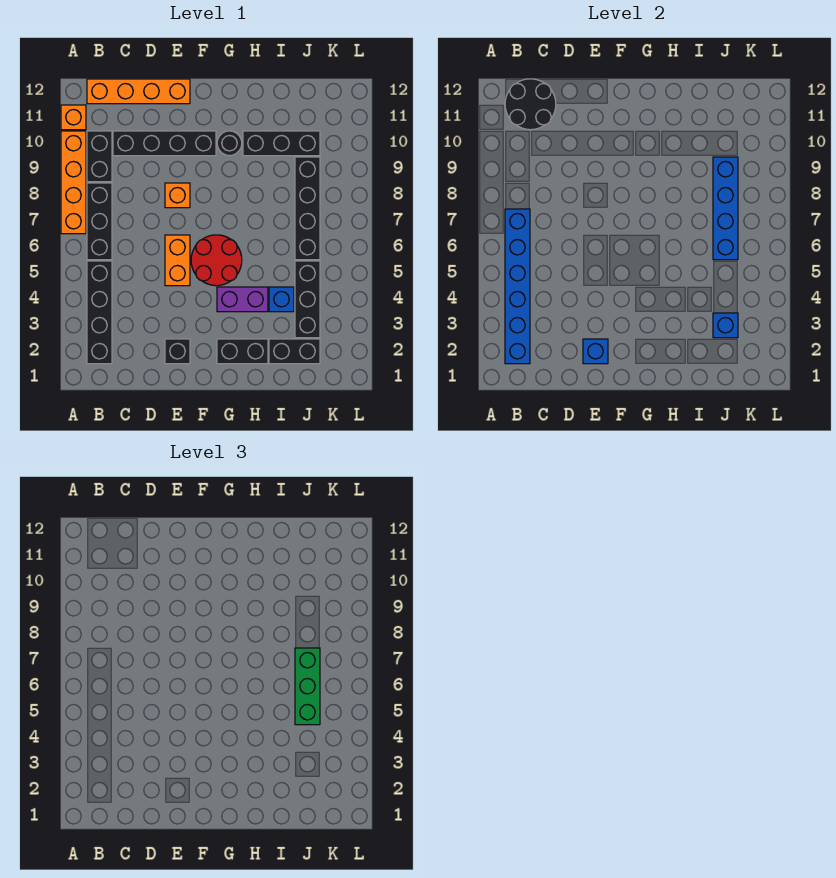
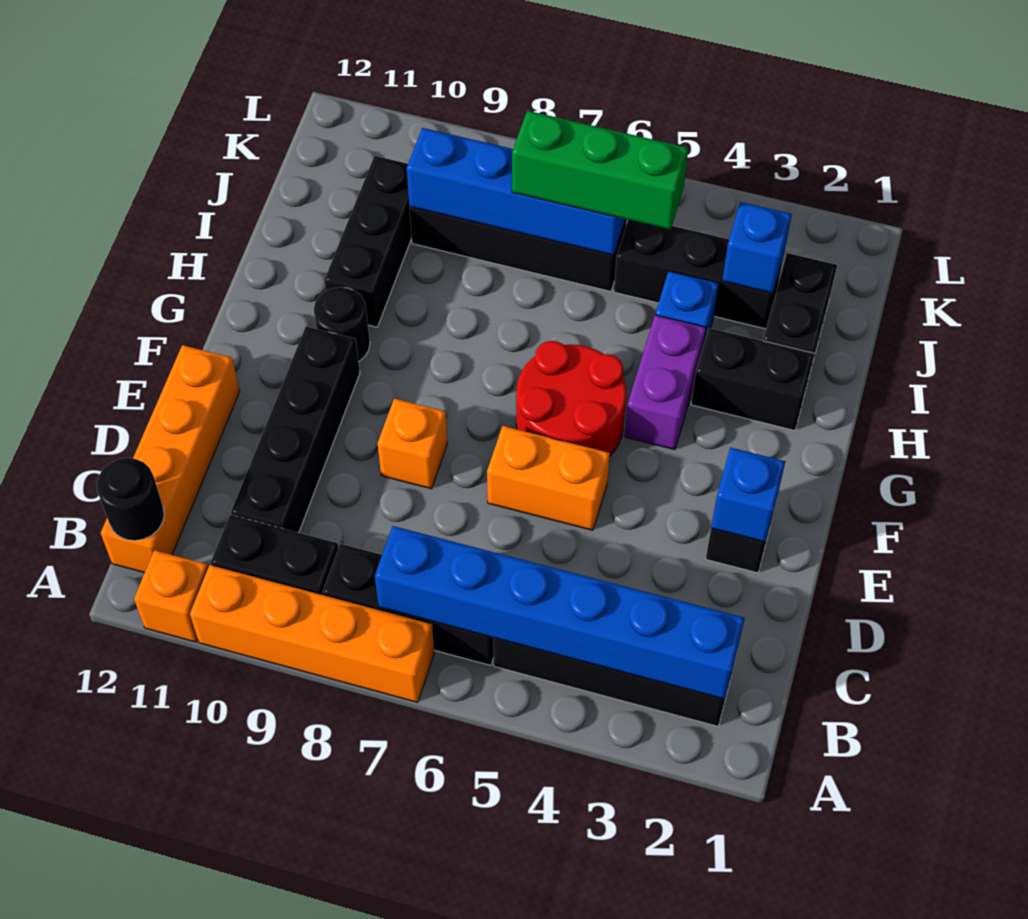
black 2x2 round brick [505,79,556,130] -> black 1x1 round brick [97,458,164,541]
black 1x2 brick [217,339,268,364] -> black 1x2 brick turned to [691,328,814,430]

